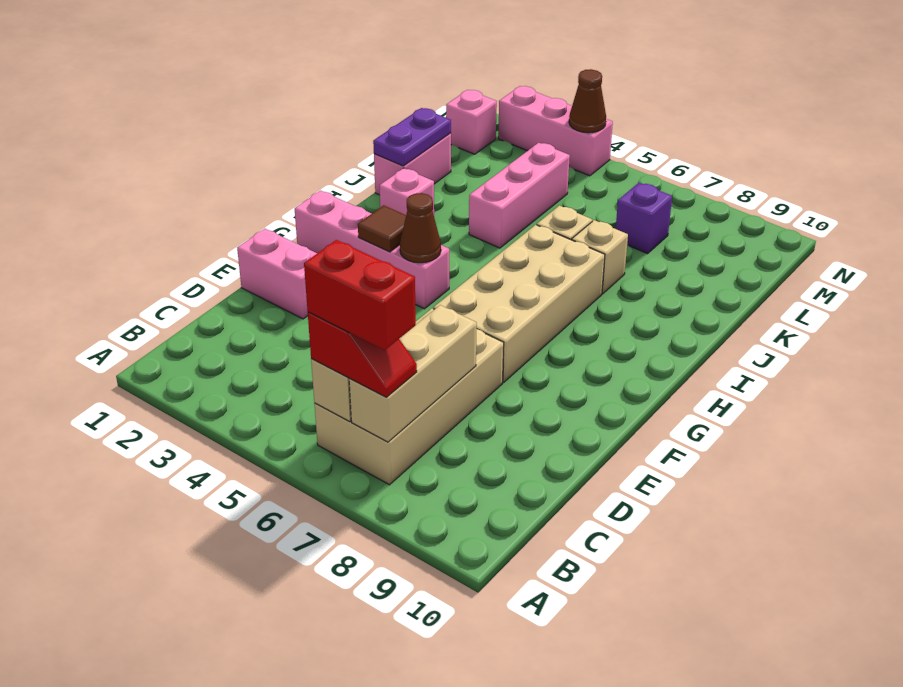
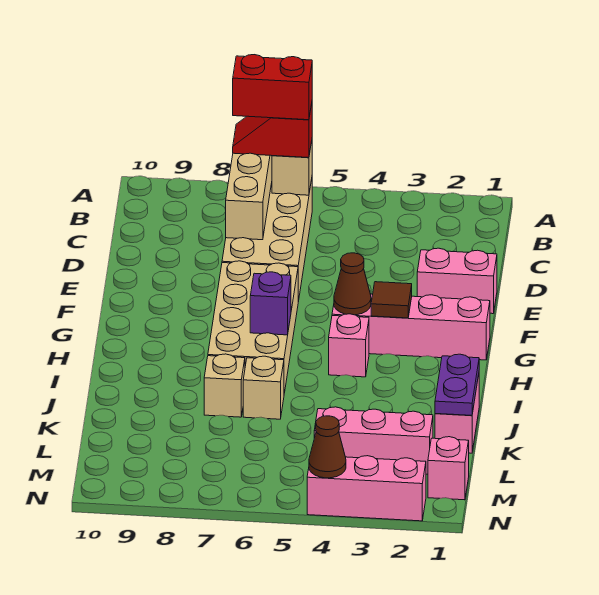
pink 1x1 brick [379,168,434,215] -> pink 1x1 brick moved to [329,314,369,377]
pink 1x3 brick [469,143,570,248] -> pink 1x3 brick turned to [314,407,433,474]
purple 1x1 brick [616,183,672,254] -> purple 1x1 brick moved to [250,272,291,335]

